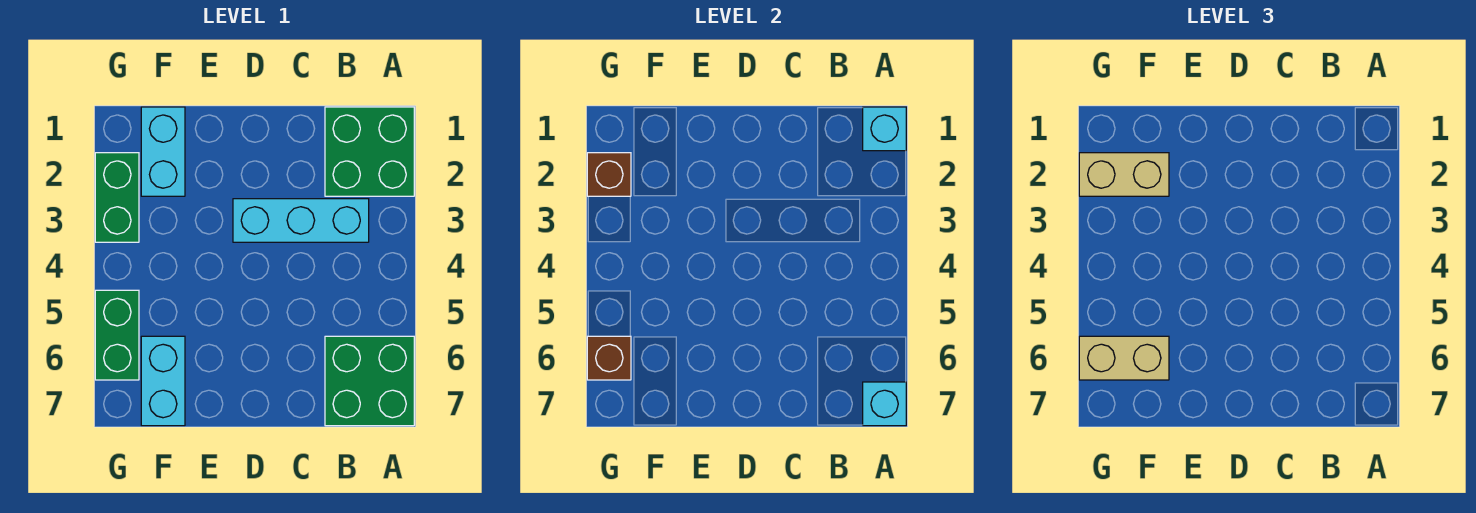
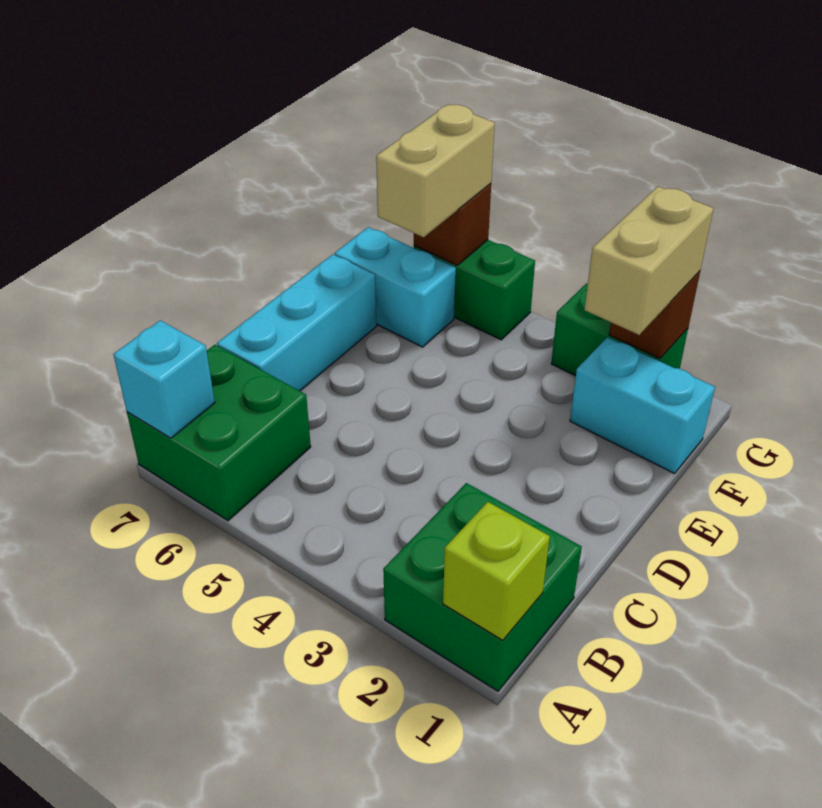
cyan 1x1 brick [863,107,906,151] -> lime 1x1 brick [443,502,550,640]
cyan 1x3 brick [233,199,369,242] -> cyan 1x3 brick moved to [217,254,377,391]

